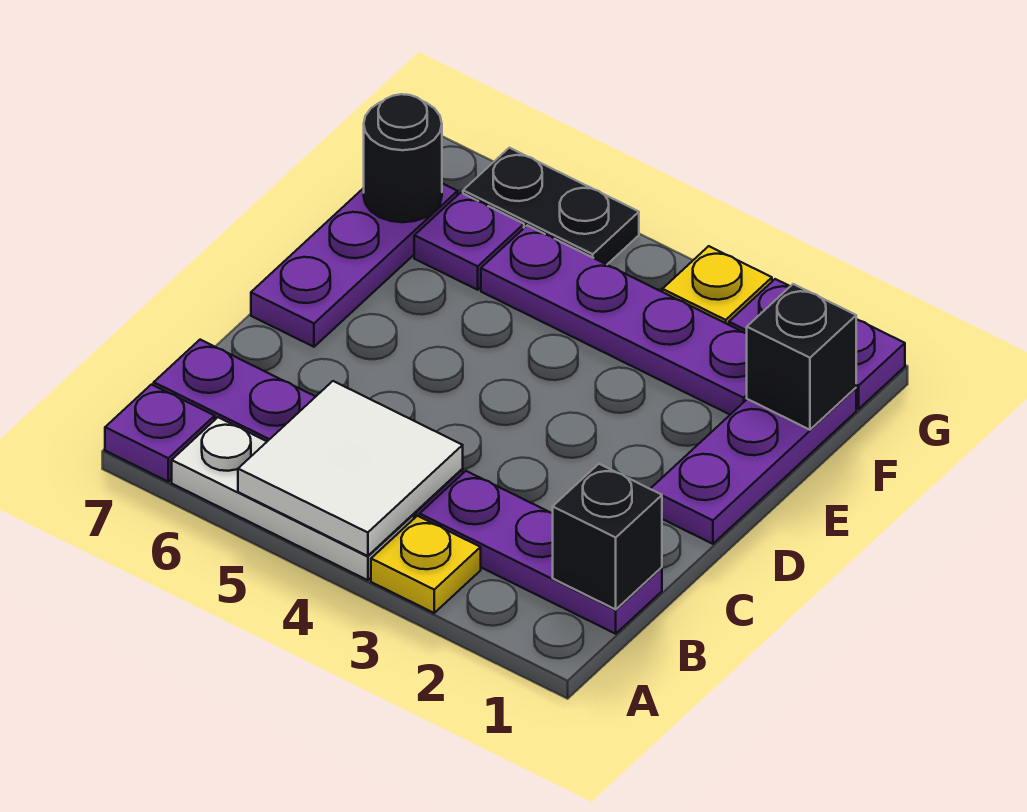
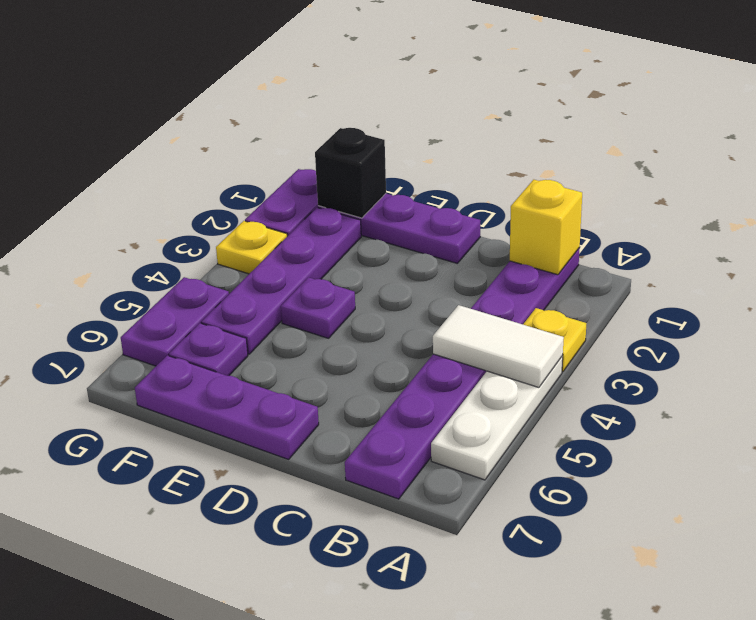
white 2x2 tile [238,381,463,556] -> white 1x2 tile [433,305,564,387]
purple 1x1 plate [105,385,215,482] -> purple 1x1 plate moved to [281,277,355,338]
black 1x1 brick [553,464,662,609] -> yellow 1x1 brick [510,180,582,275]
black 1x1 round brick [364,94,442,222] -> none
black 1x2 plate [463,148,639,264] -> purple 1x2 plate [121,277,229,366]

